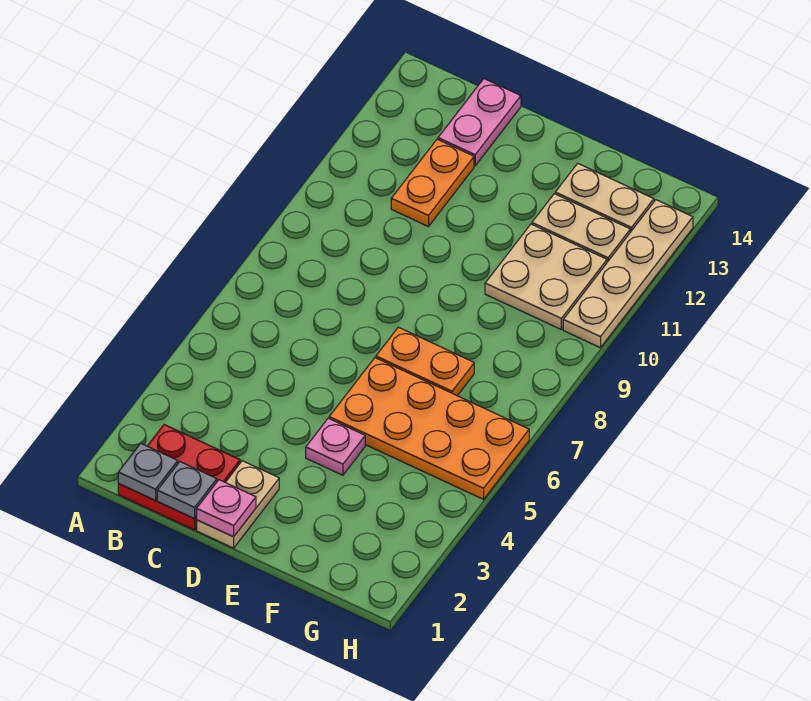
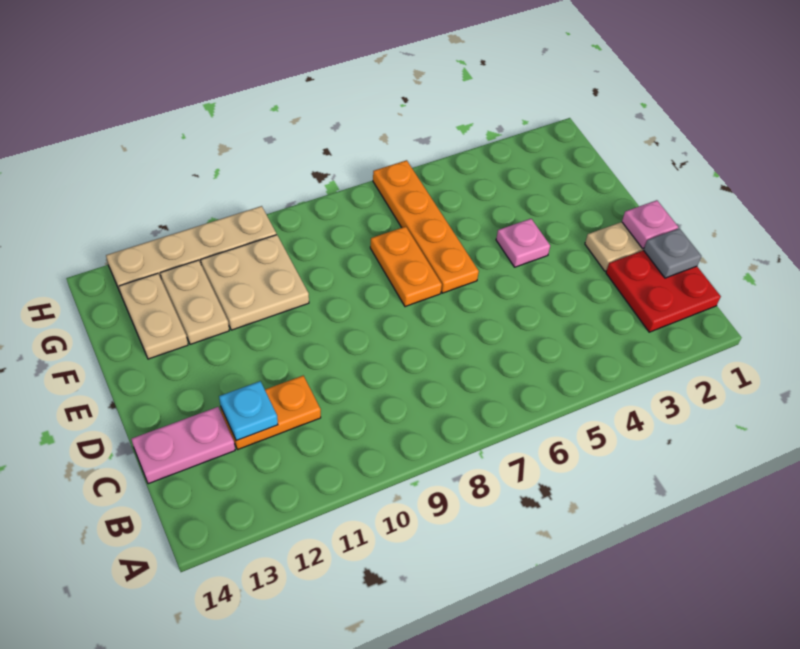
grey 1x1 plate [118,443,178,500] -> none
none -> cyan 1x1 plate [219,381,278,441]
orange 2x4 plate [329,358,529,499] -> orange 1x4 plate [373,160,479,293]

